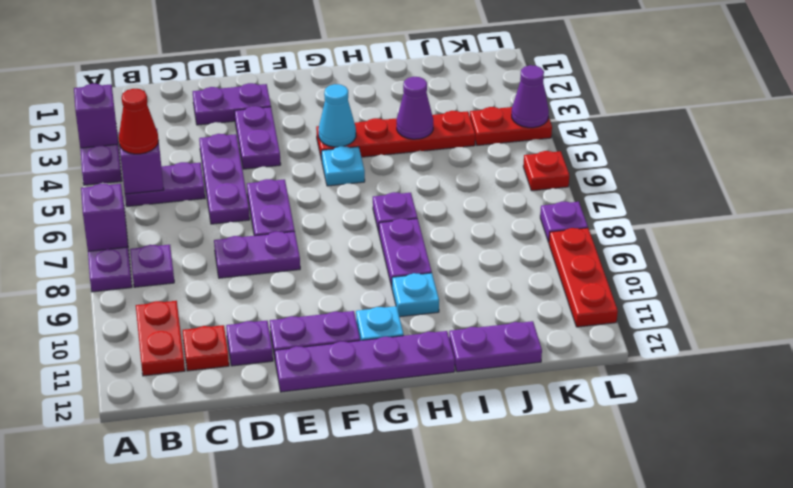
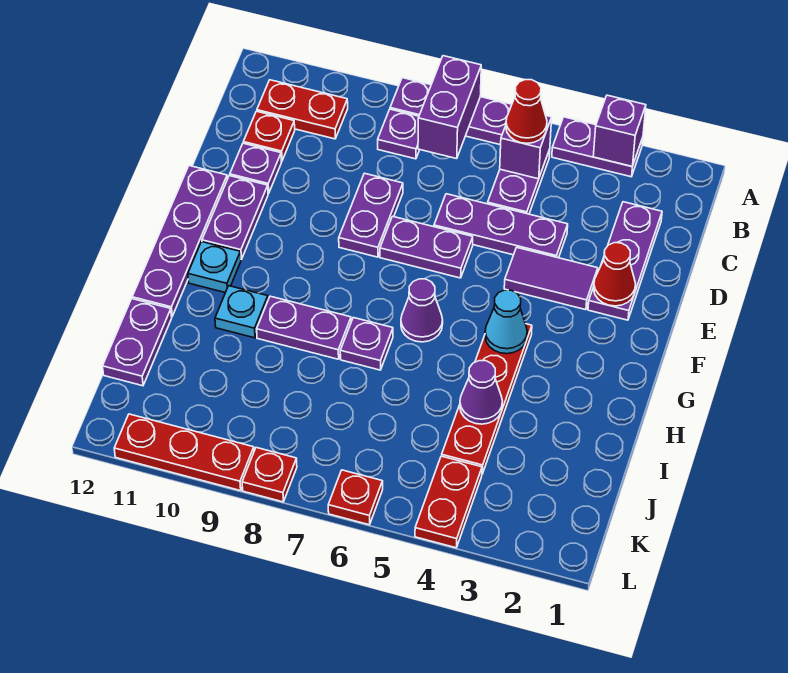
purple 1x1 brick [81,184,128,251] -> purple 1x2 brick [418,56,481,159]
purple 1x2 plate [193,83,271,125] -> purple 1x3 plate [588,202,662,320]
none -> red 1x1 cone [594,243,636,306]
purple 1x2 plate [235,106,281,169] -> purple 1x2 tile [504,247,598,310]
cyan 1x1 plate [322,146,365,186] -> none
purple 1x1 cone [512,65,549,128] -> purple 1x1 cone moved to [401,279,443,342]
purple 1x1 plate [540,202,588,242] -> red 1x1 plate [242,448,297,502]

